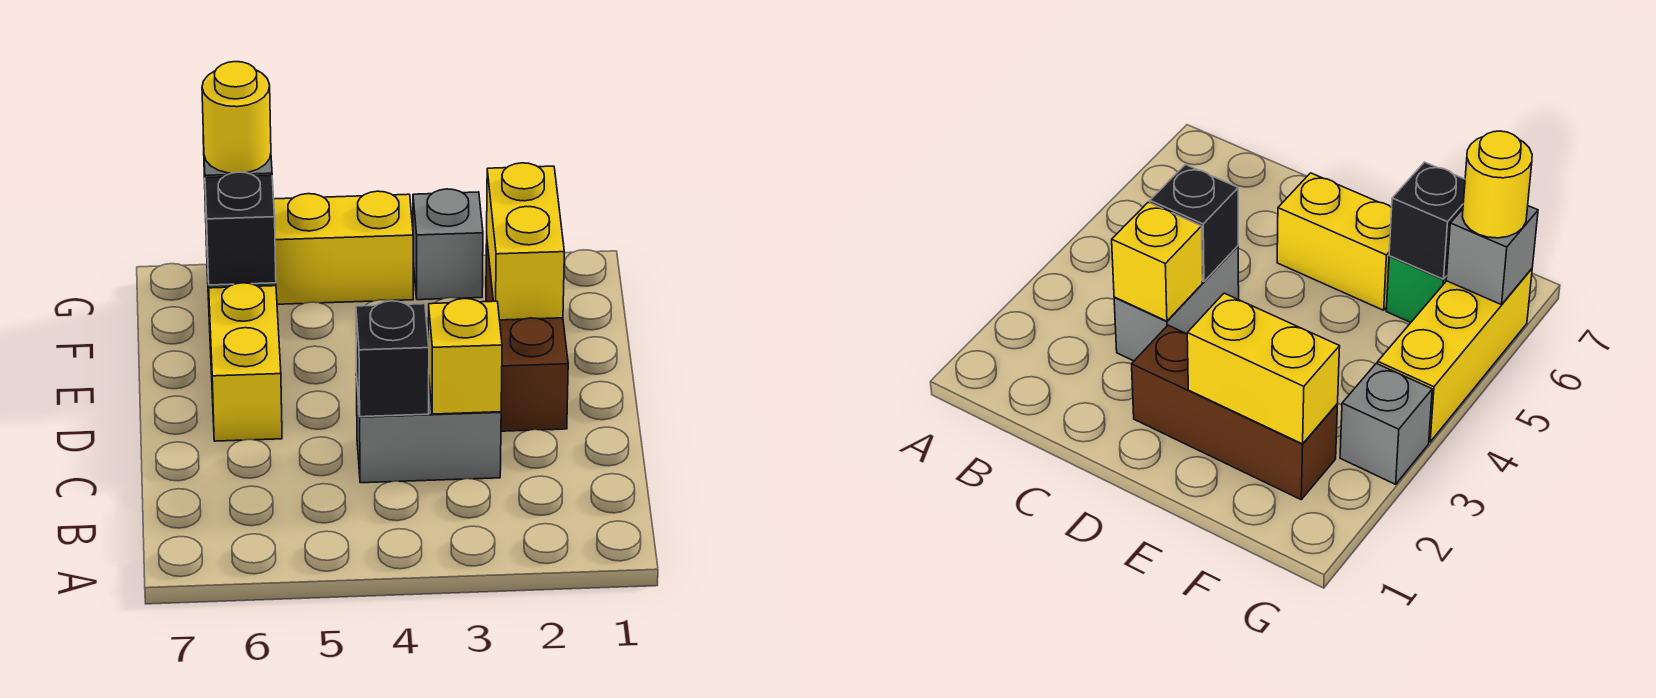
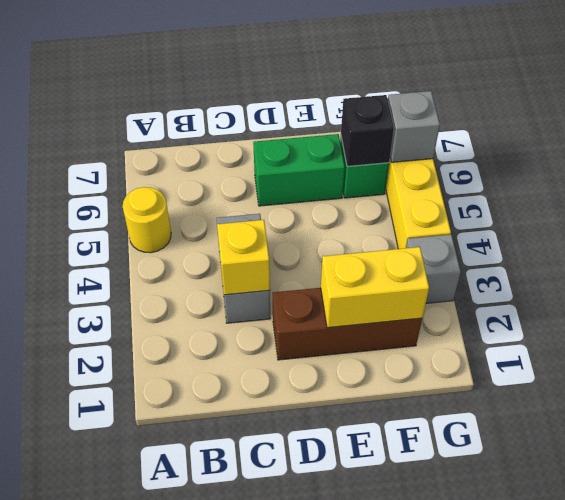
black 1x1 brick [356,301,429,417] -> none
yellow 1x2 brick [209,283,282,441] -> green 1x2 brick [253,134,345,206]
yellow 1x1 round brick [202,62,271,173] -> yellow 1x1 round brick moved to [123,187,171,253]

